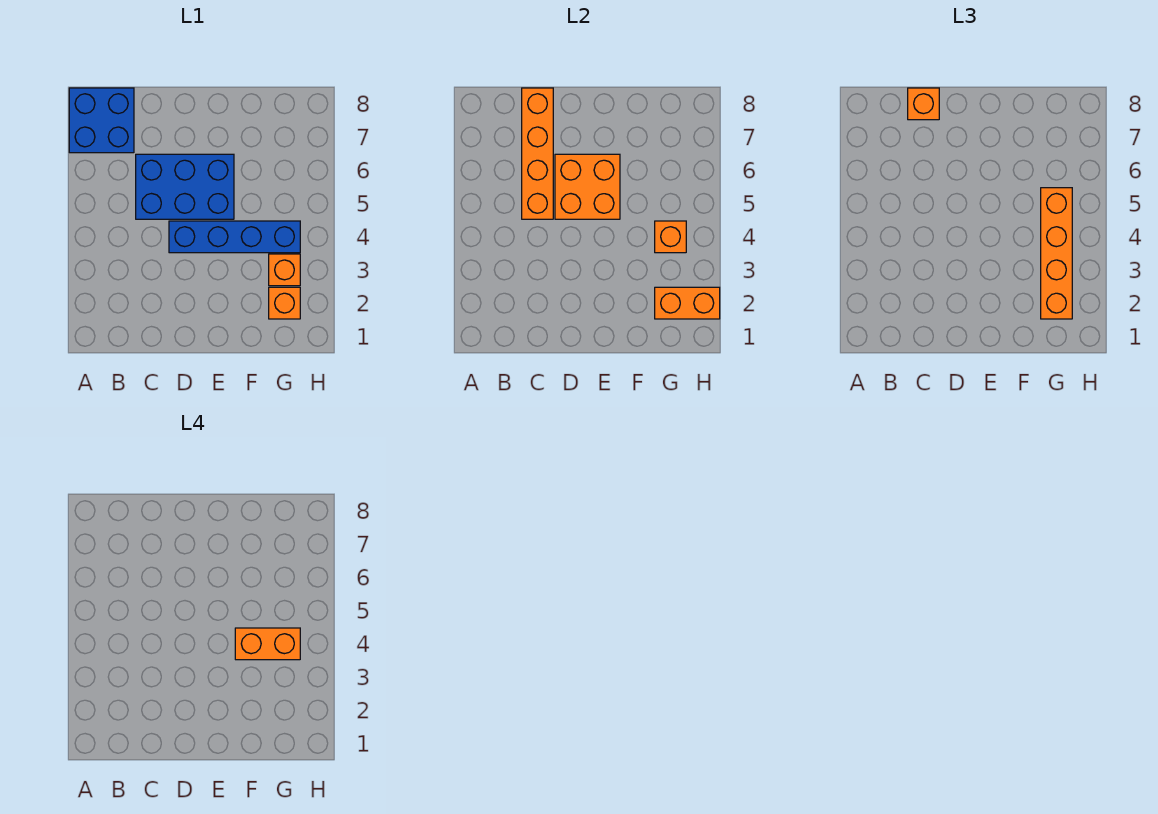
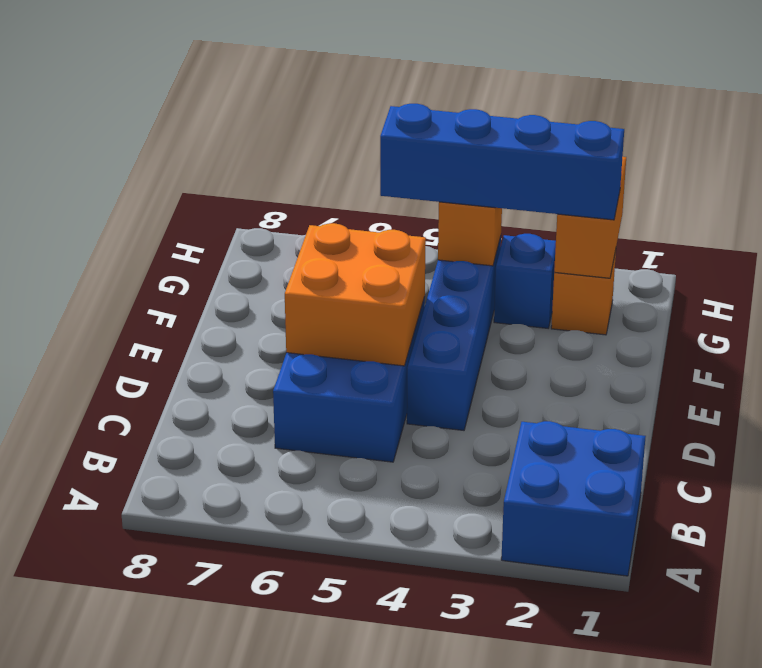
blue 2x2 brick [69,88,134,153] -> blue 2x2 brick moved to [501,421,646,576]
orange 1x4 brick [522,88,553,219] -> none
orange 1x1 brick [908,88,939,120] -> none
orange 1x2 brick [235,628,300,660] -> none
orange 1x4 brick [1041,188,1072,319] -> blue 1x4 brick [380,104,624,220]
orange 1x1 brick [269,254,300,286] -> blue 1x1 brick [494,234,556,328]

